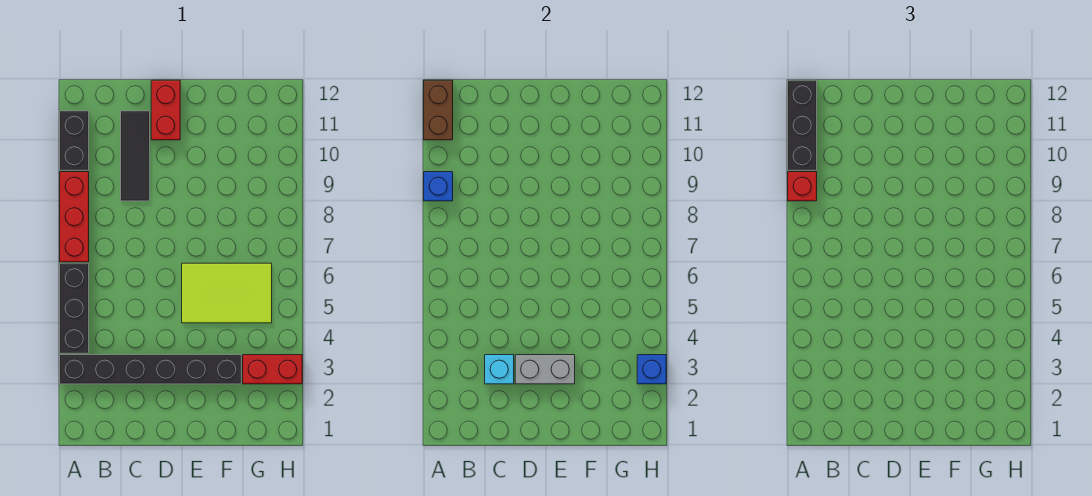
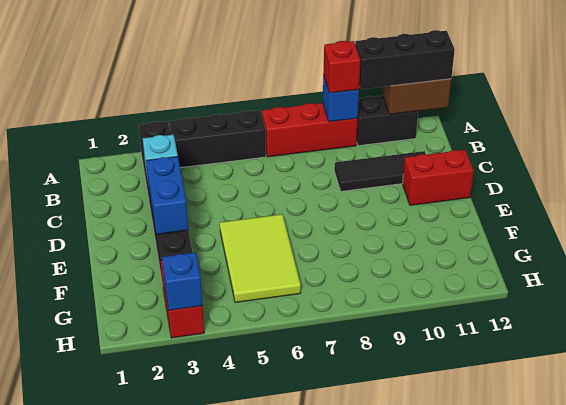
grey 1x2 brick [515,355,575,384] -> blue 1x2 brick [146,157,188,234]

